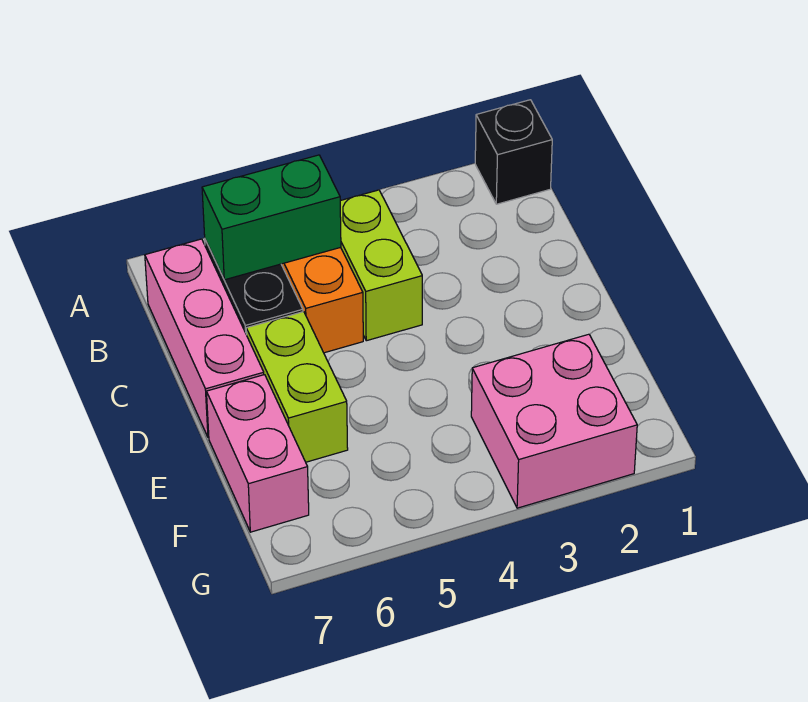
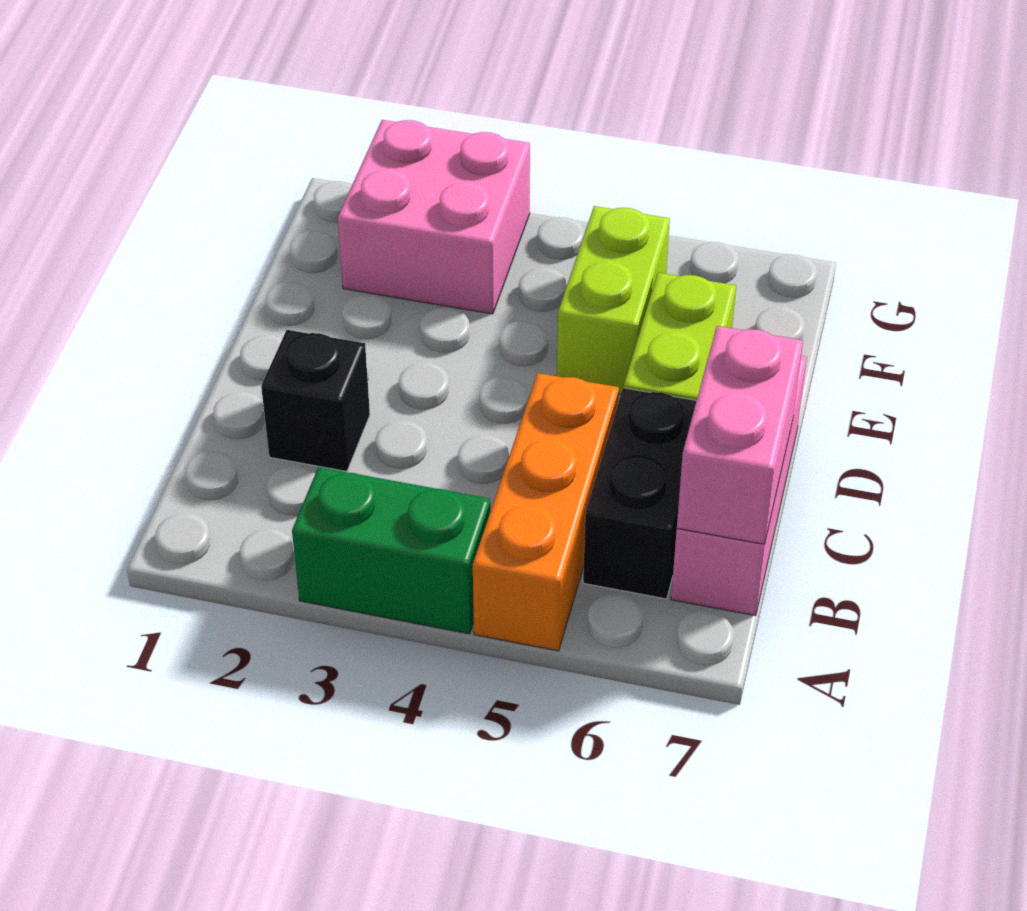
black 1x1 brick [475,100,552,204] -> black 1x1 brick moved to [261,330,370,471]
lime 1x2 brick [340,190,422,341] -> lime 1x2 brick moved to [557,206,670,394]
green 1x2 brick [202,155,341,280] -> green 1x2 brick moved to [292,467,490,634]
pink 1x2 brick [206,375,309,532] -> pink 1x2 brick moved to [677,326,803,544]

